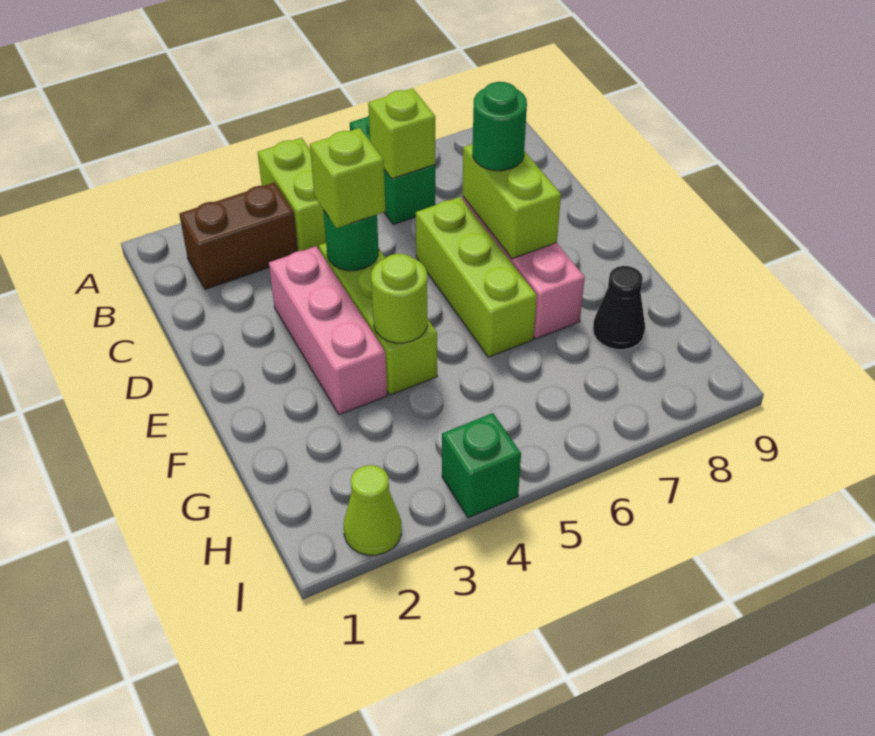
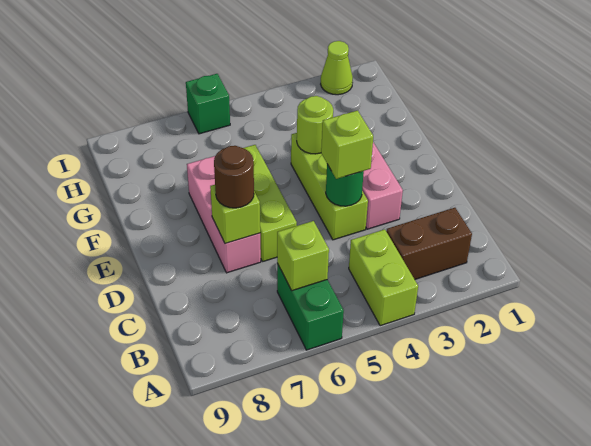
lime 1x2 brick [462,144,561,259] -> lime 1x1 brick [210,185,260,244]
green 1x1 round brick [473,82,527,171] -> brown 1x1 round brick [214,146,254,208]
black 1x1 cone [593,266,645,350] -> none
green 1x1 brick [442,413,521,518] -> green 1x1 brick moved to [186,74,230,134]

